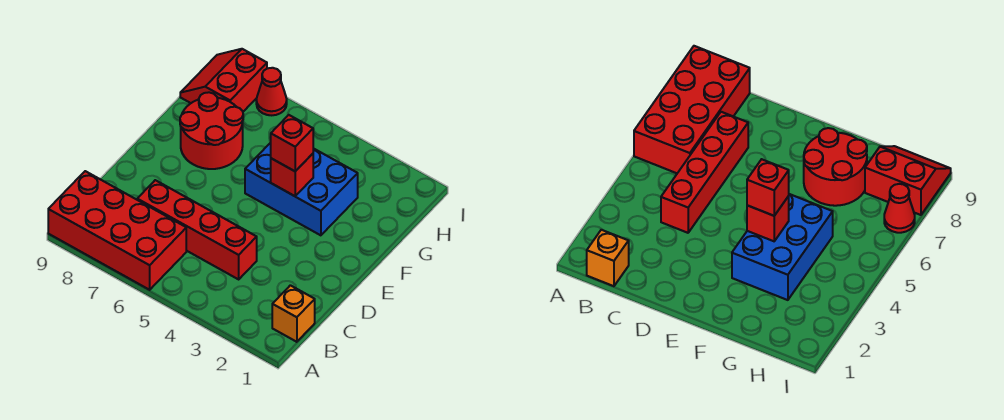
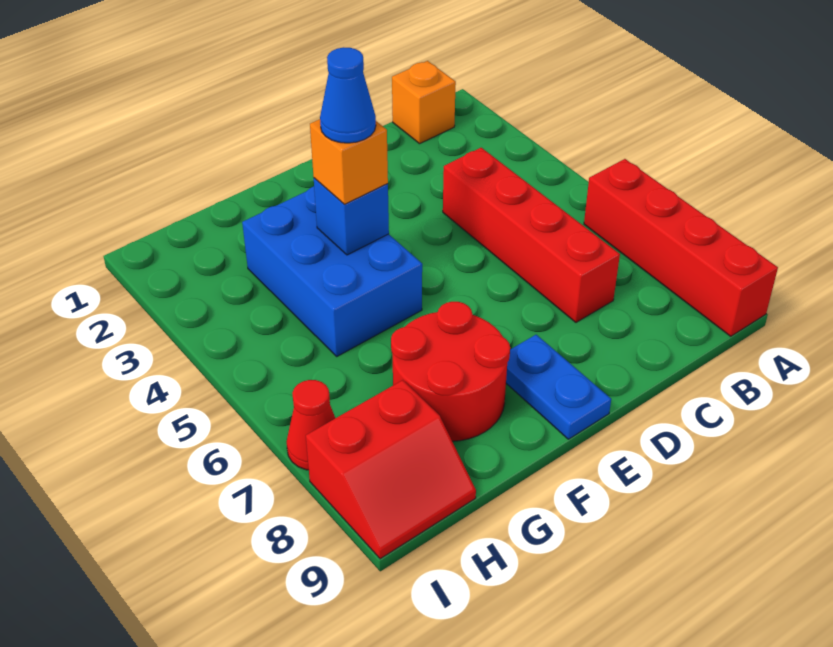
red 2x4 brick [48,171,186,290] -> red 1x4 brick [584,159,778,336]
none -> blue 1x2 plate [506,335,611,439]
red 1x1 brick [271,154,313,196] -> blue 1x1 brick [314,178,389,255]
red 1x1 brick [271,115,313,171] -> orange 1x1 brick [310,119,388,204]
none -> blue 1x1 cone [320,47,376,143]

